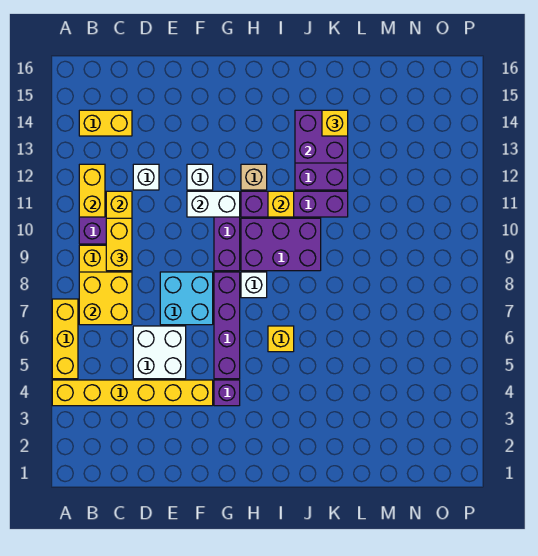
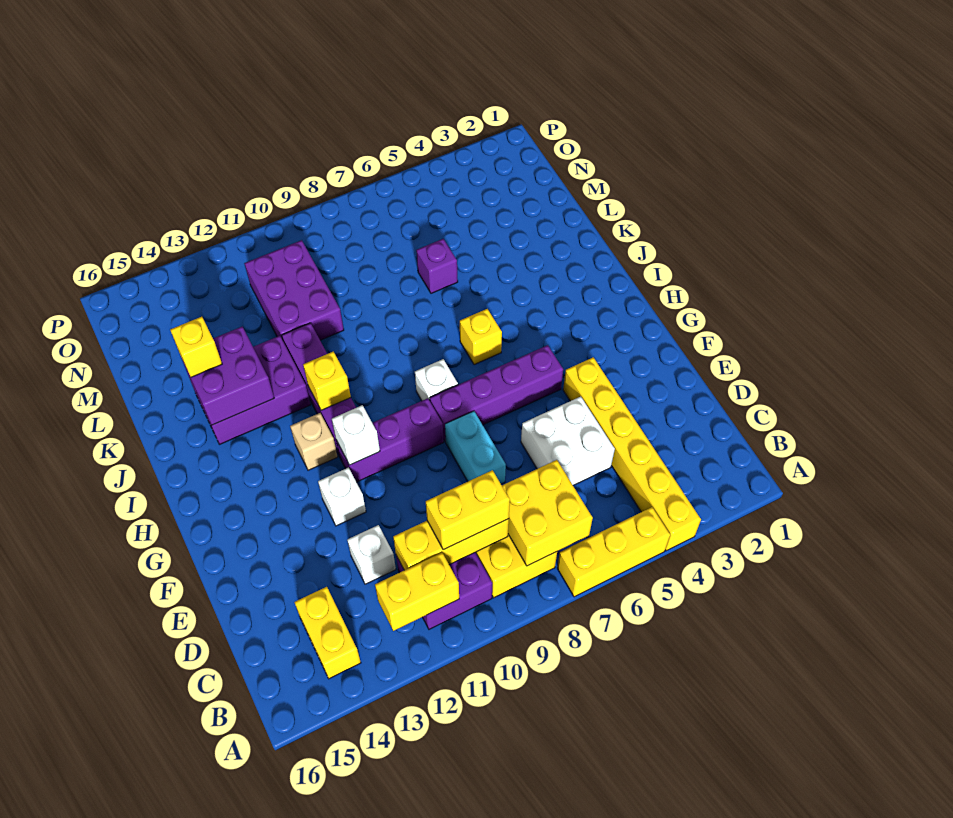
cyan 2x2 brick [160,272,213,325] -> cyan 1x2 brick [445,411,506,484]
white 1x2 brick [187,191,240,217] -> white 1x1 brick [332,405,380,465]
purple 1x1 brick [214,380,240,406] -> purple 1x1 brick moved to [416,239,458,293]
purple 2x3 brick [241,218,321,271] -> purple 2x3 brick moved to [244,240,344,340]

